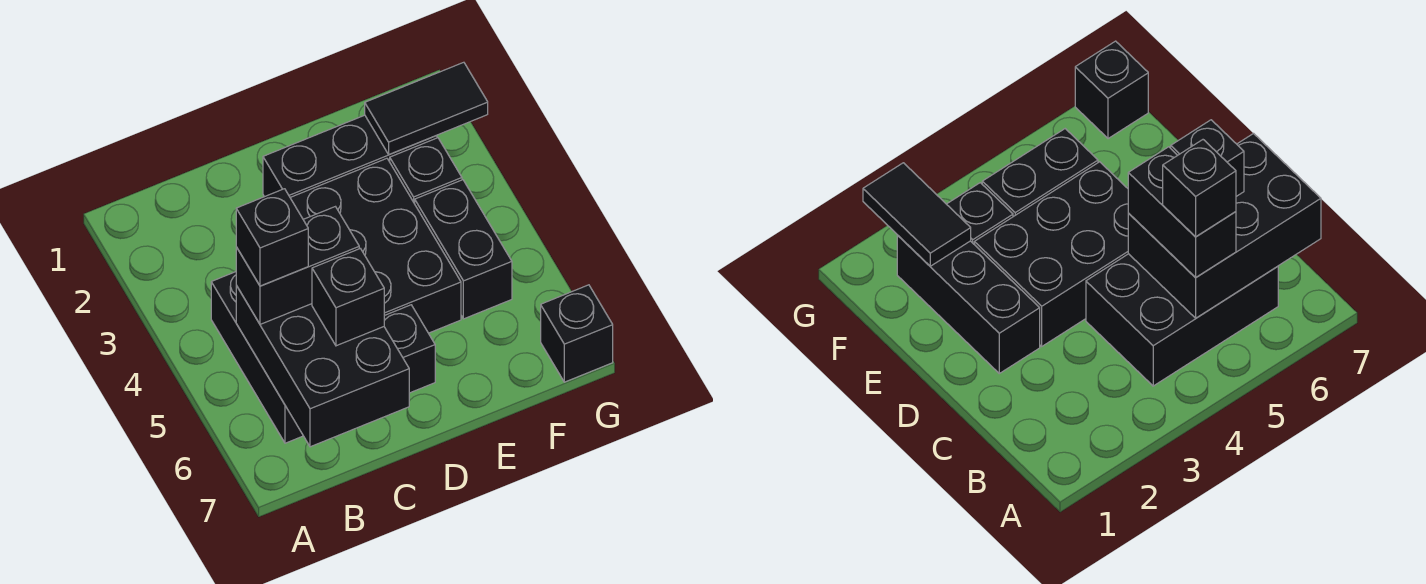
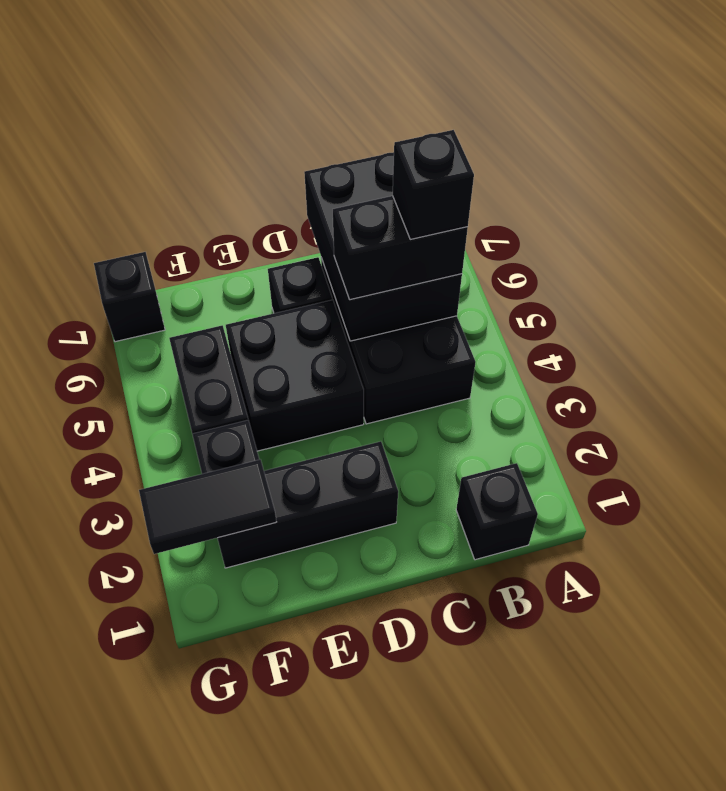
black 1x1 brick [312,249,384,346] -> black 1x1 brick moved to [456,463,538,560]
black 2x3 brick [290,158,461,333] -> black 2x2 brick [226,300,364,451]

